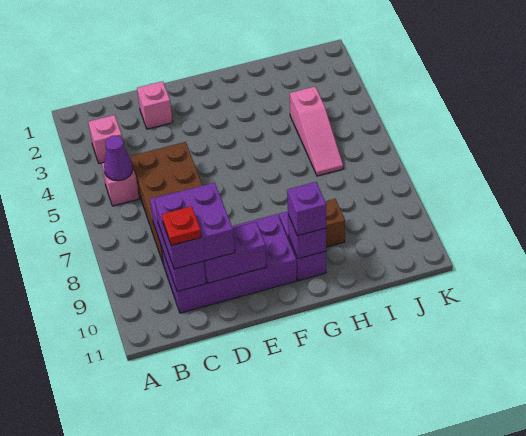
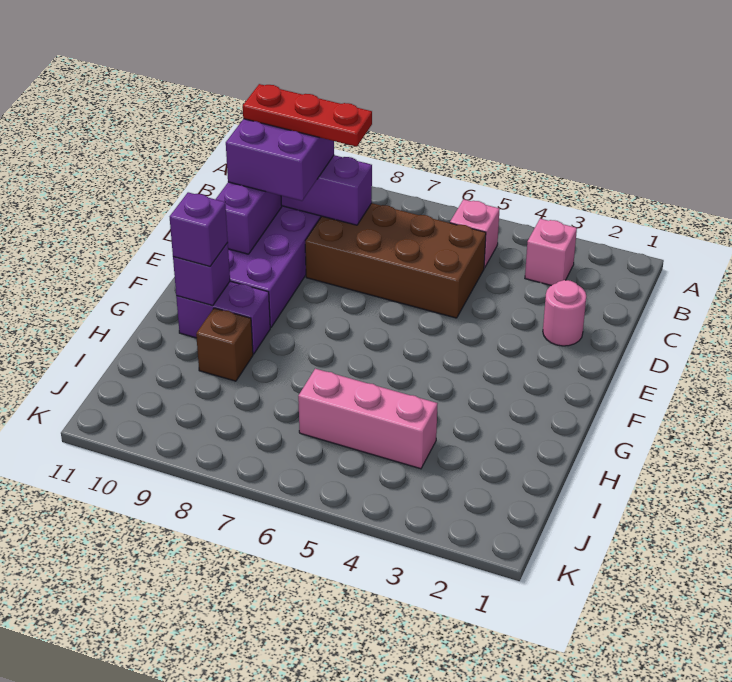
purple 1x1 cone [104,136,133,181] -> none
red 1x1 plate [162,206,201,245] -> red 1x3 plate [243,84,372,147]
pink 1x1 brick [137,81,173,129] -> pink 1x1 round brick [543,280,586,346]
pink 1x3 slope [290,87,343,176] -> pink 1x3 brick [298,369,438,469]

